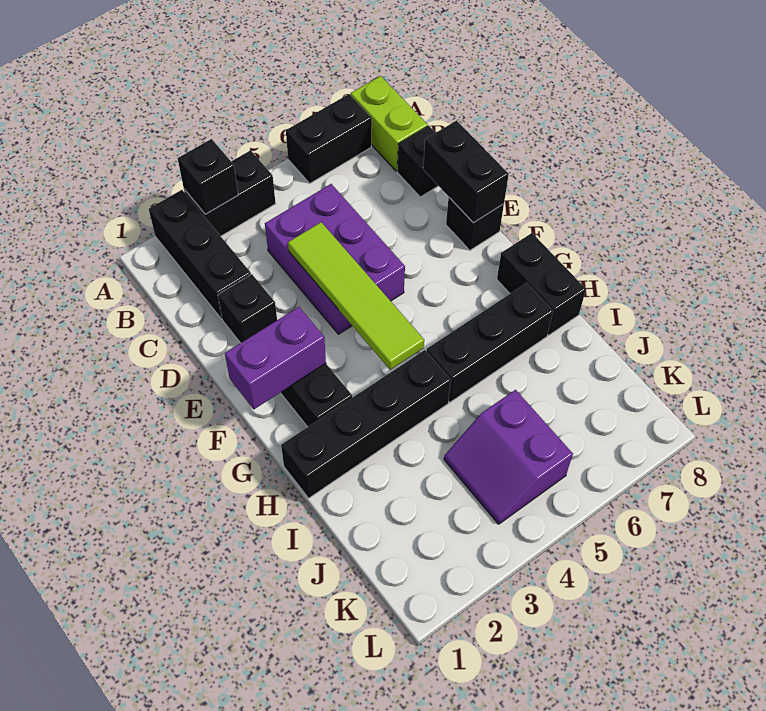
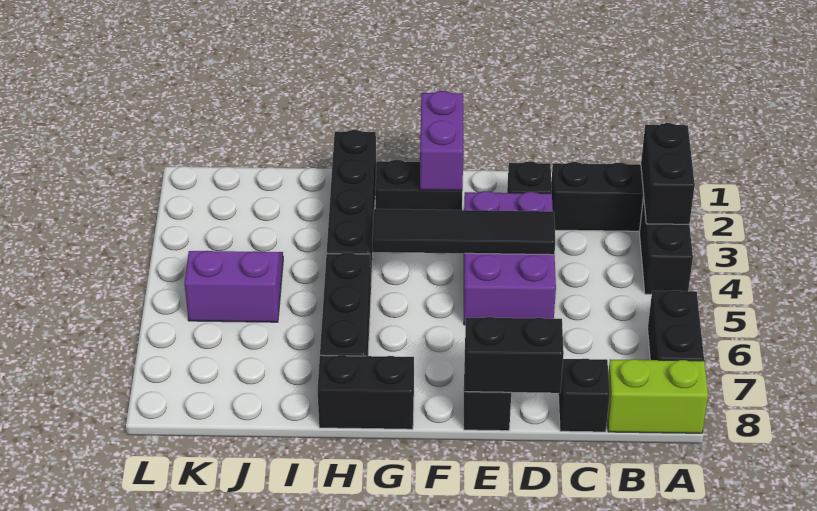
black 1x1 brick [178,139,238,214] -> black 1x2 brick [641,123,695,224]
purple 2x3 brick [265,184,405,334] -> purple 2x3 brick turned to [464,191,556,325]
lime 1x4 tile [288,222,424,370] -> black 1x4 tile [372,209,555,255]

